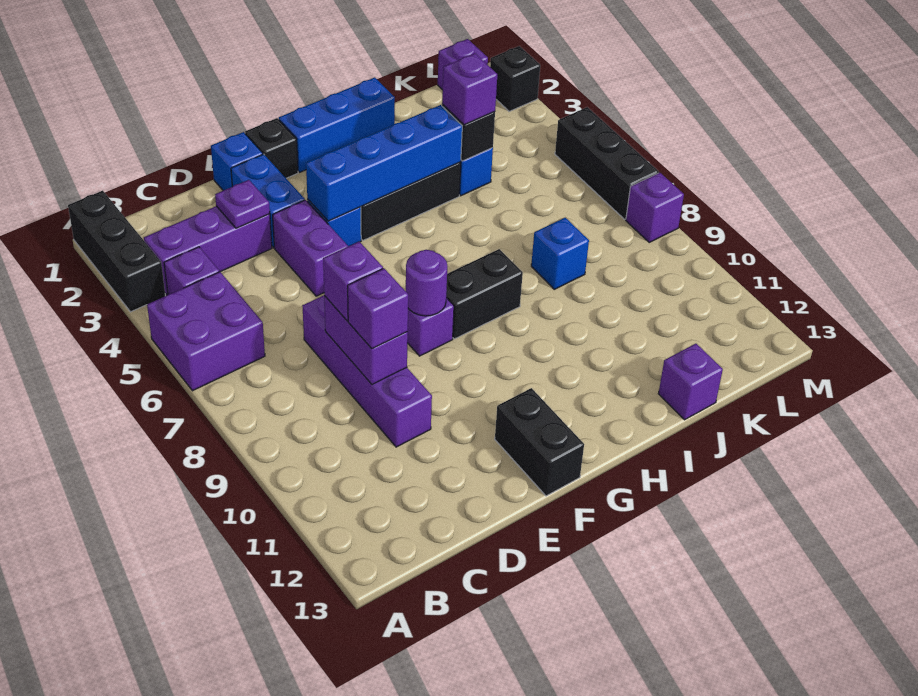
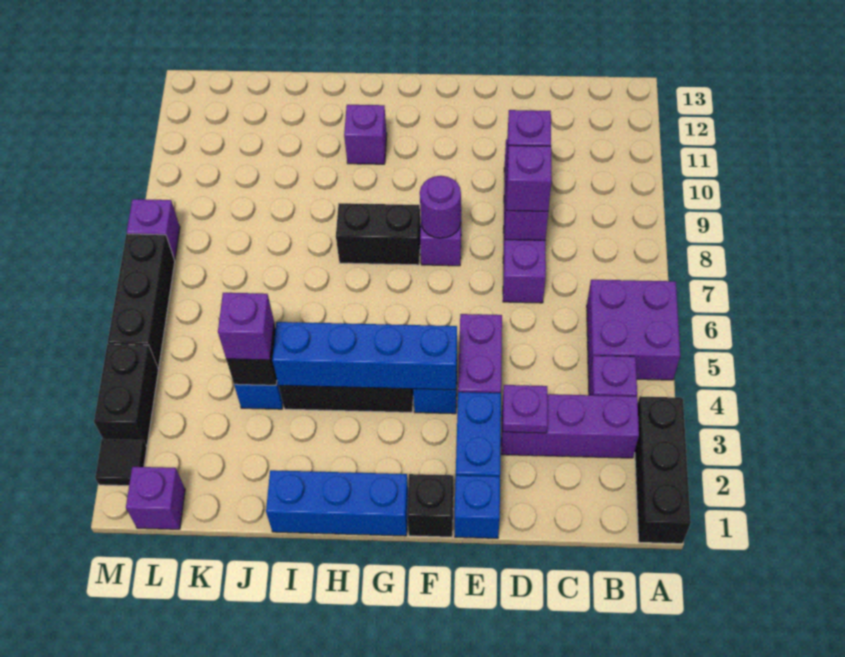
black 1x2 brick [495,388,584,496] -> black 1x2 brick moved to [94,344,159,445]
blue 1x1 brick [531,218,589,289] -> none
purple 1x1 brick [658,344,723,420] -> purple 1x1 brick moved to [344,105,387,164]
black 1x1 brick [490,46,540,111] -> black 1x1 tile [95,439,147,486]

